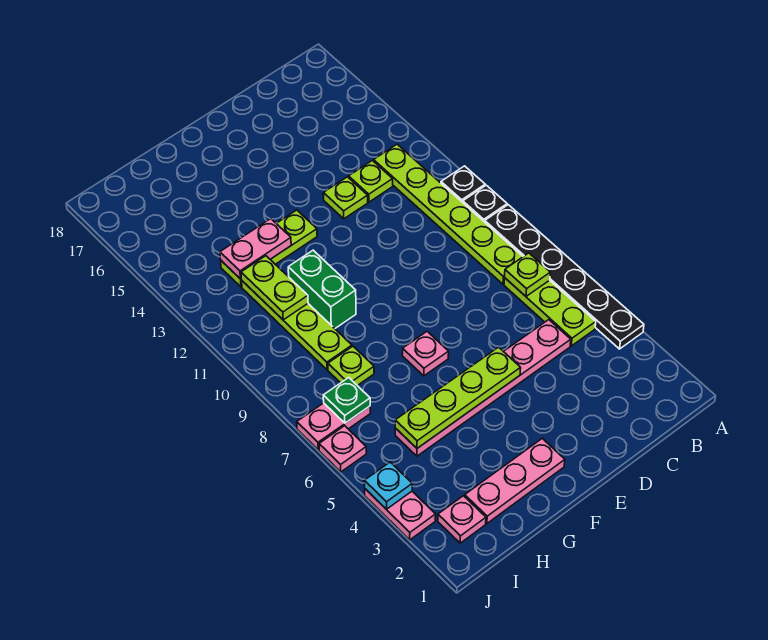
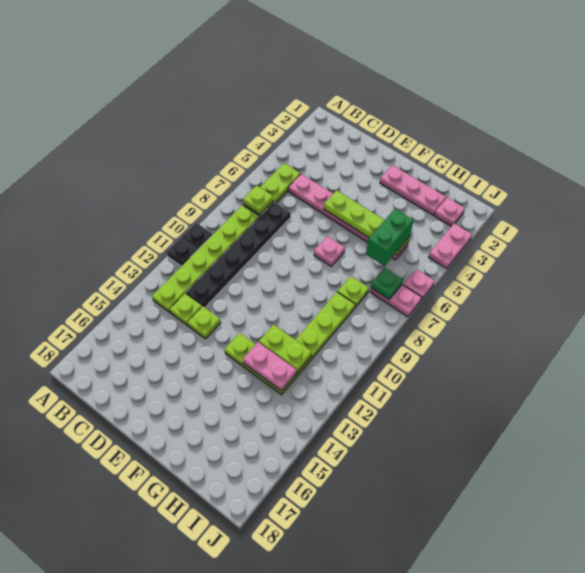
black 1x6 plate [485,205,644,349] -> black 1x6 plate moved to [186,202,291,307]
green 1x2 brick [288,250,356,328] -> green 1x2 brick moved to [366,209,414,266]
lime 1x2 plate [241,256,308,320] -> lime 1x2 plate turned to [259,325,312,372]
cyan 1x1 plate [364,462,412,509] -> none

